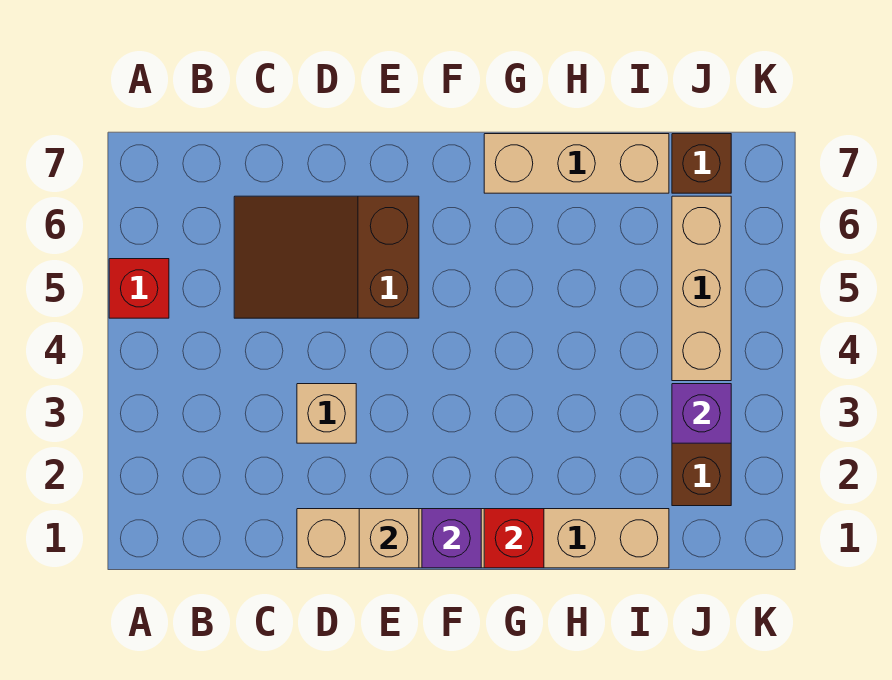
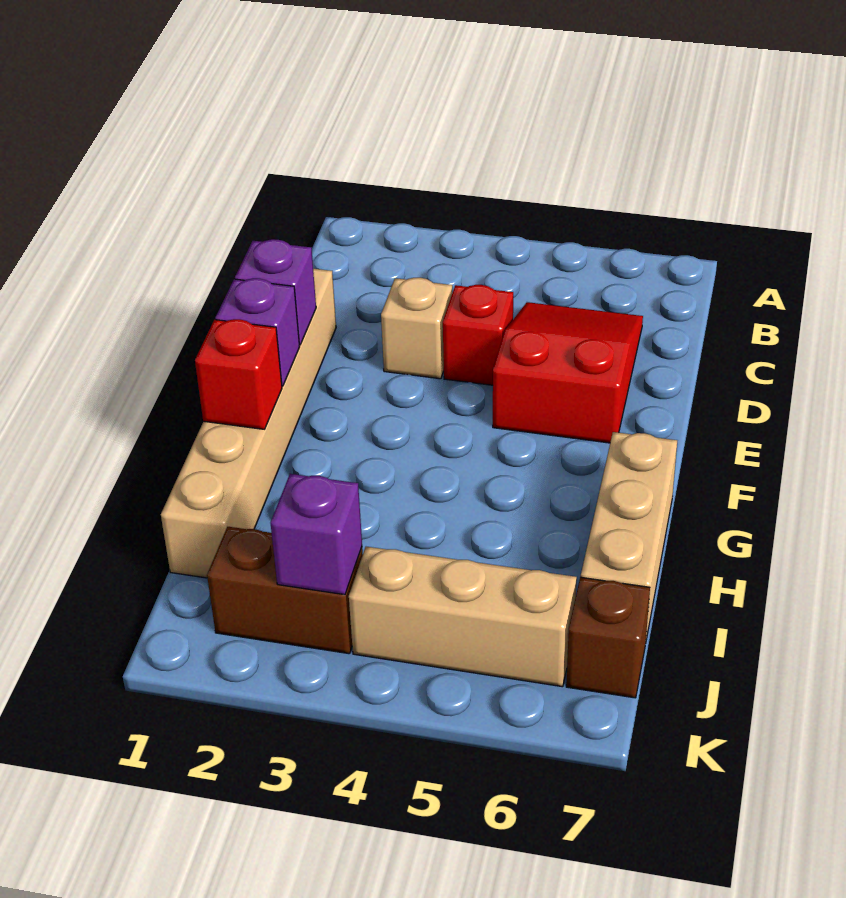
red 1x1 brick [109,259,169,318] -> red 1x1 brick moved to [443,285,513,385]
brown 2x3 slope [234,196,419,318] -> red 2x3 slope [493,302,643,443]
tan 1x1 brick [359,509,419,568] -> purple 1x1 brick [235,239,316,345]

